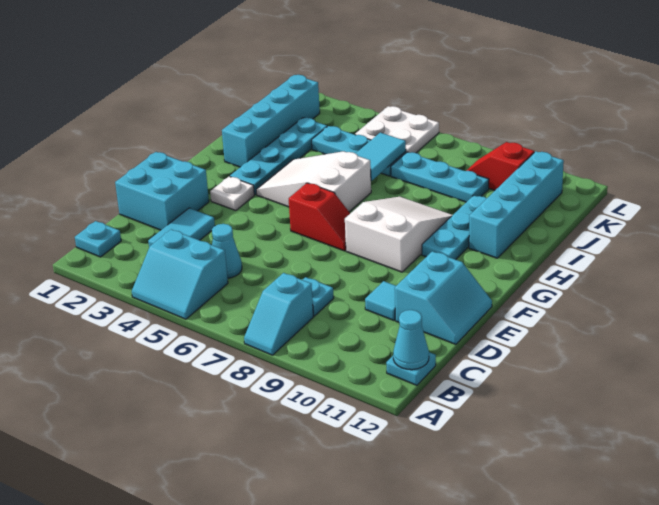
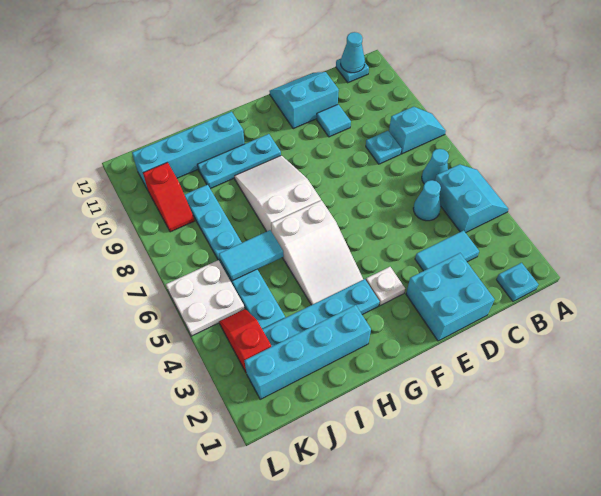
none -> cyan 1x1 cone [422,149,449,184]
red 1x2 slope [289,183,350,251] -> red 1x2 slope moved to [219,309,271,372]
white 2x3 slope [345,197,452,272] -> white 2x3 slope turned to [234,155,321,232]

